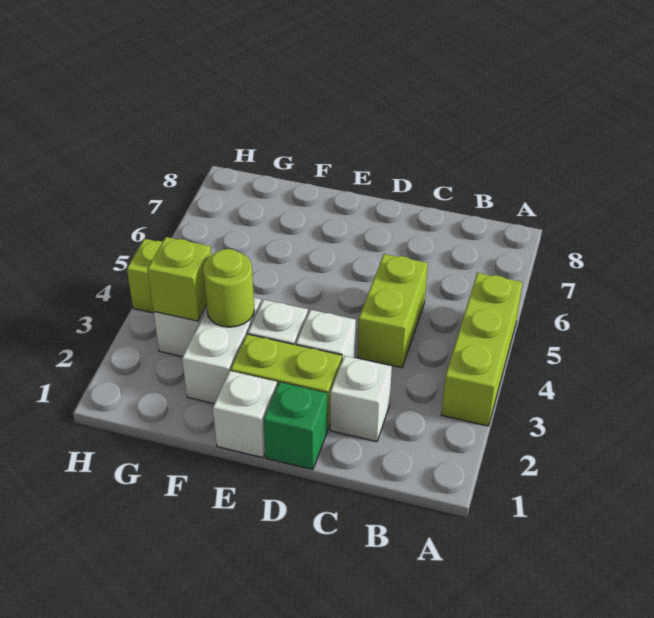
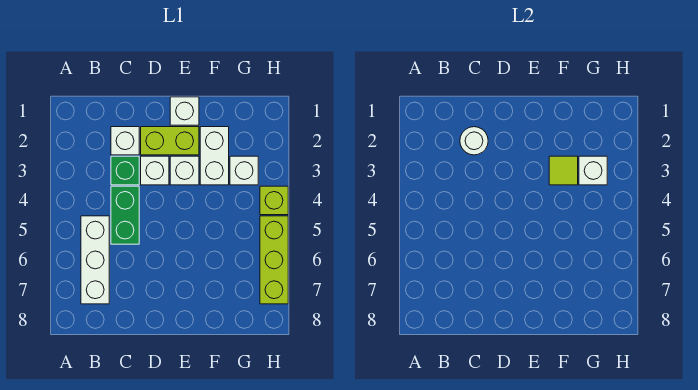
lime 1x3 brick [441,273,523,426] -> lime 1x3 brick moved to [260,216,288,304]
none -> white 1x3 brick [81,216,109,304]
none -> white 1x1 round brick [460,127,488,155]
lime 1x2 brick [358,254,428,368] -> green 1x2 brick [111,186,139,244]
green 1x1 brick [264,382,327,470] -> green 1x1 brick moved to [111,156,139,185]
lime 1x1 round brick [203,249,254,327] -> lime 1x1 tile [549,156,578,185]
lime 1x1 brick [147,237,211,321] -> white 1x1 brick [579,156,607,185]

